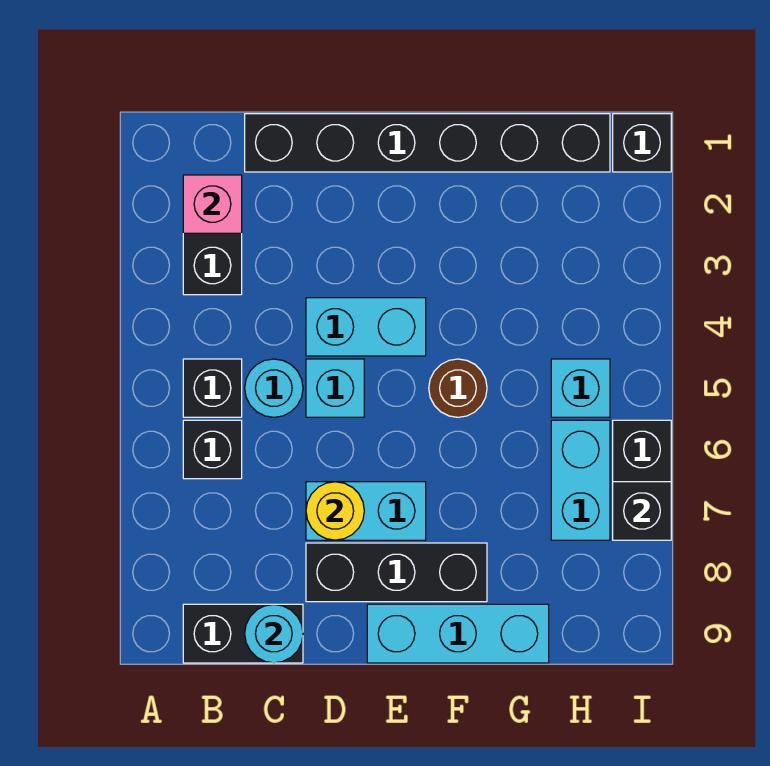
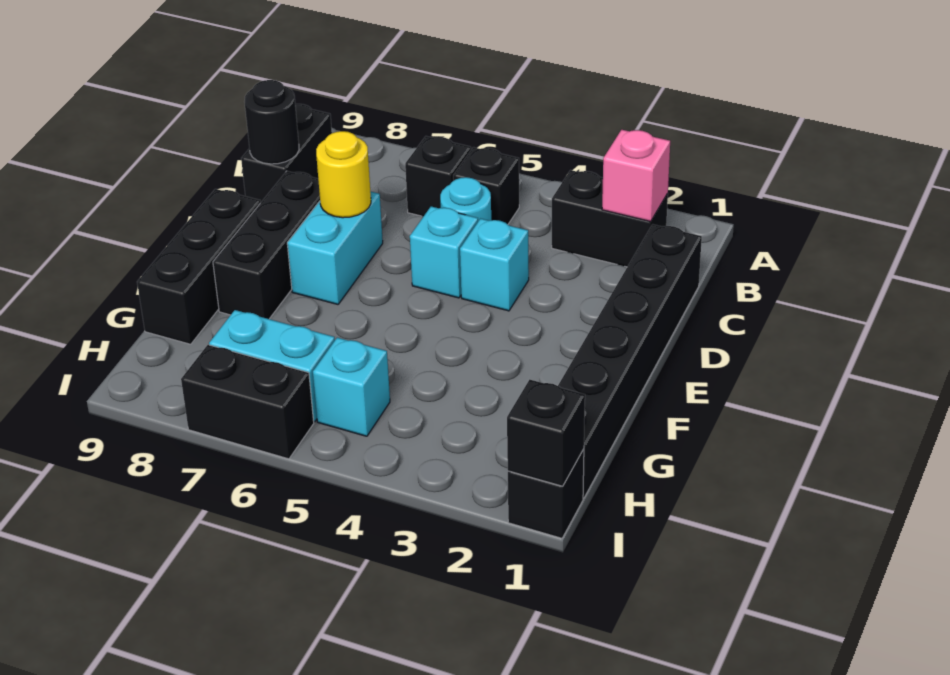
cyan 1x1 round brick [245,604,303,663] -> black 1x1 round brick [244,80,299,164]
cyan 1x2 brick [306,298,426,356] -> cyan 1x1 brick [460,219,529,311]
cyan 1x3 brick [367,604,549,663] -> black 1x3 brick [137,189,260,344]
brown 1x1 round brick [429,359,487,417] -> none
black 1x1 brick [613,482,671,540] -> black 1x1 brick moved to [507,380,585,486]

